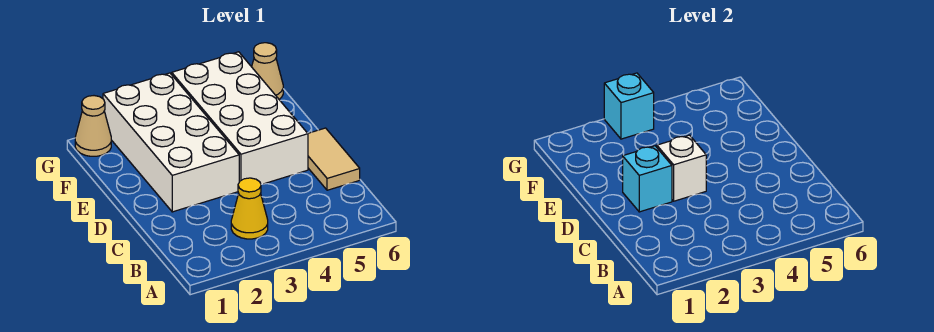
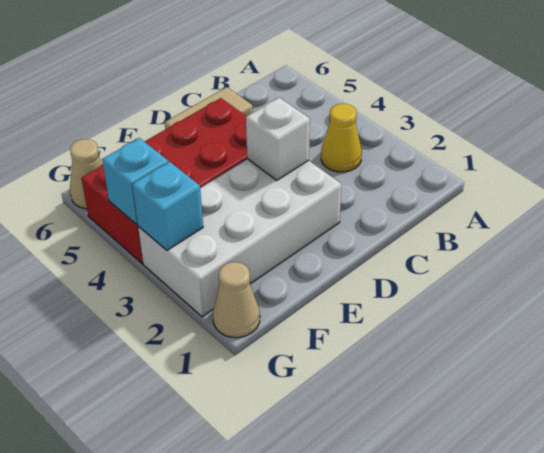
cyan 1x1 brick [623,146,672,212] -> cyan 1x1 brick moved to [102,138,168,224]
white 2x4 brick [172,52,308,184] -> red 2x4 brick [81,98,247,264]

